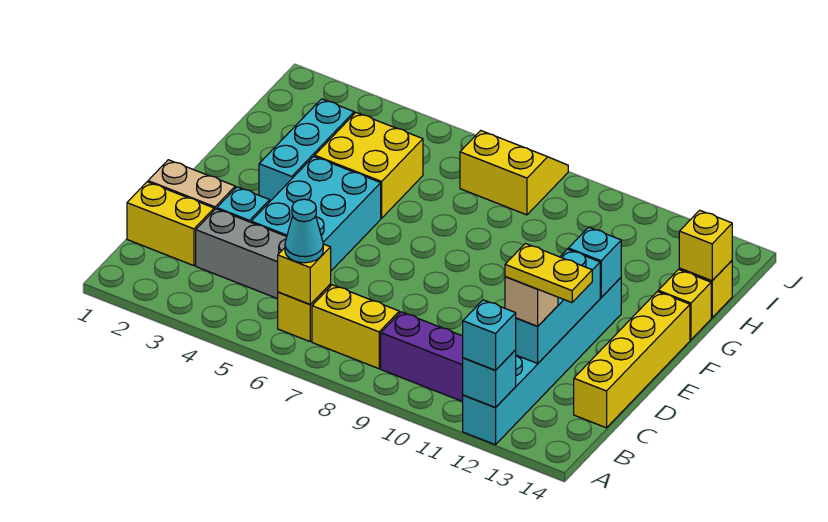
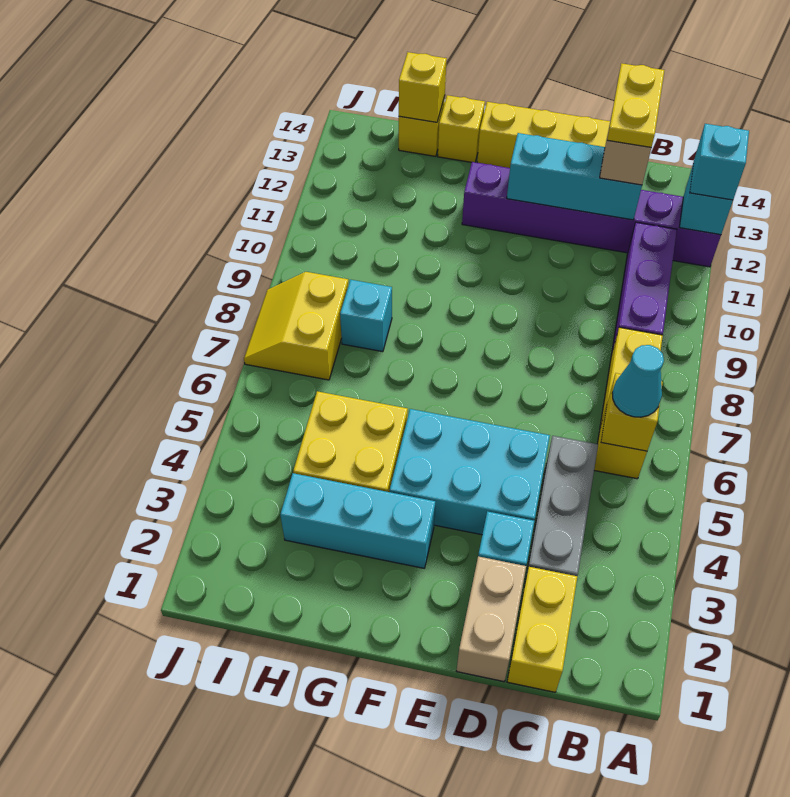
cyan 1x6 brick [463,278,621,445] -> purple 1x6 brick [462,162,721,267]
cyan 1x1 brick [568,227,621,298] -> cyan 1x1 brick moved to [340,280,392,352]

